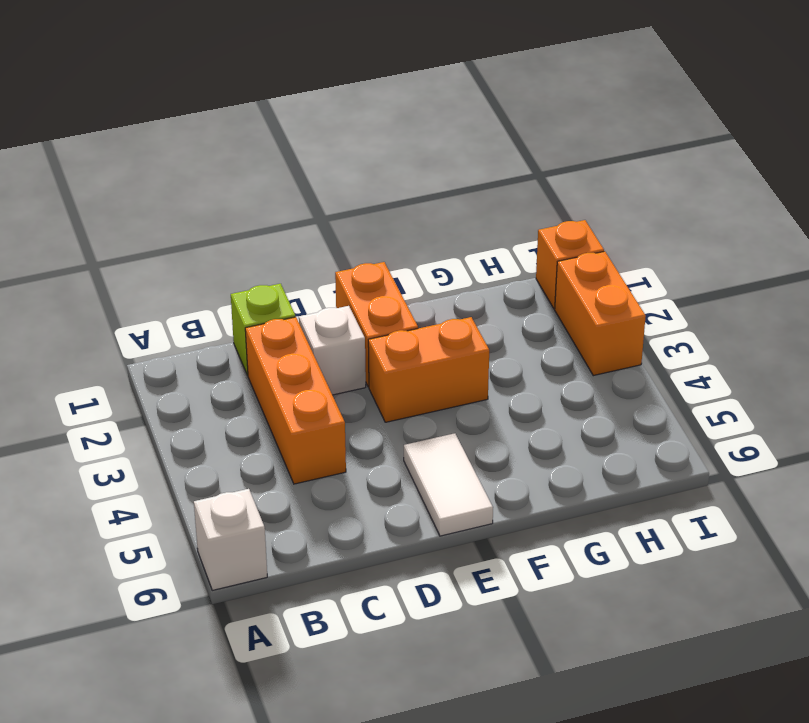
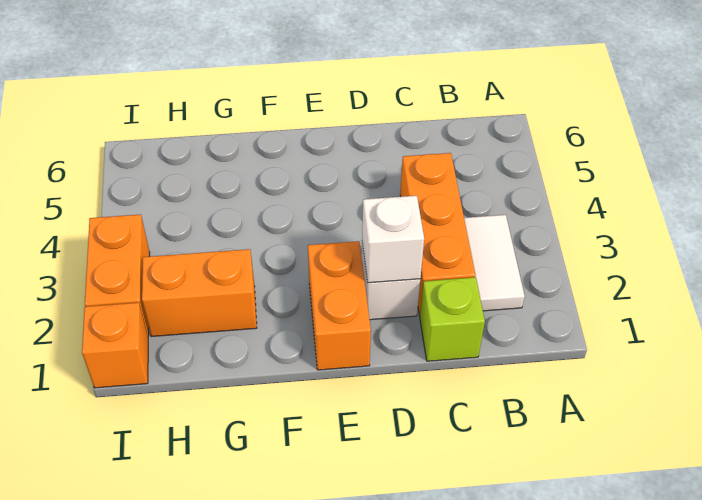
white 1x1 brick [194,489,267,590] -> white 1x1 brick moved to [362,196,424,283]
orange 1x2 brick [368,317,489,422] -> orange 1x2 brick moved to [142,249,257,337]
white 1x2 tile [404,433,493,536] -> white 1x2 tile moved to [464,215,525,311]

